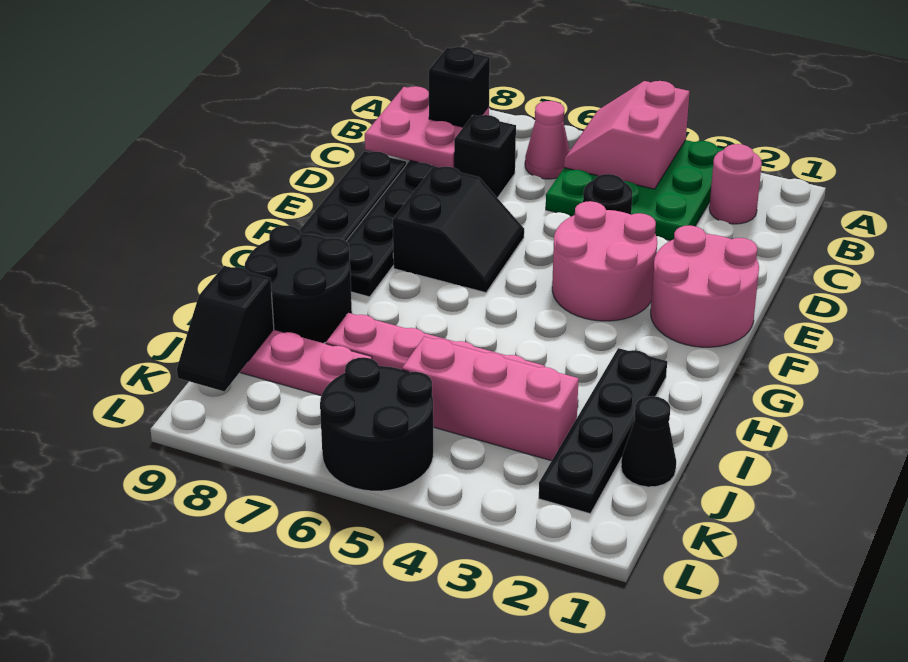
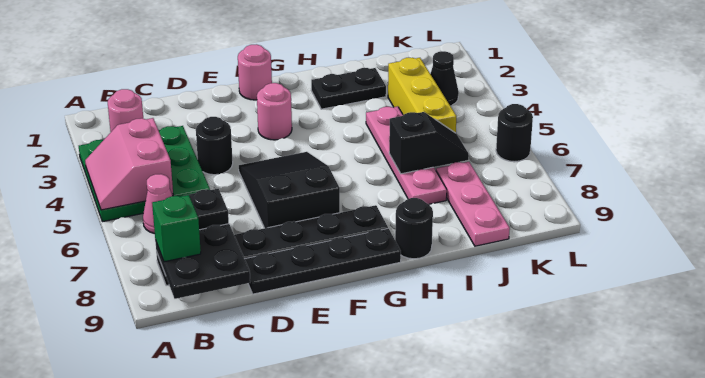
pink 2x2 slope [564,81,689,189] -> pink 2x2 slope turned to [85,118,173,210]
pink 2x2 plate [365,86,489,168] -> black 2x2 plate [155,224,250,299]
black 1x1 brick [429,47,490,127] -> green 1x1 brick [152,195,201,262]
pink 2x2 round brick [651,225,759,347] -> pink 1x1 round brick [238,44,272,100]
pink 2x2 round brick [552,201,657,321] -> pink 1x1 round brick [257,83,292,140]
black 2x2 slope [393,166,524,293] -> black 2x3 slope [239,152,340,228]
black 1x4 plate [539,348,667,514] -> black 1x2 plate [311,68,386,109]
black 2x2 round brick [245,226,352,343] -> black 1x1 round brick [395,198,433,259]
black 1x1 cone [621,396,676,487] -> black 1x1 cone moved to [431,51,459,105]
pink 1x3 brick [402,337,579,461] -> yellow 1x3 brick [388,58,457,133]
black 1x2 slope [177,266,274,391] -> black 1x2 slope moved to [389,112,469,174]
black 2x2 round brick [320,357,433,491] -> black 1x1 round brick [496,104,533,162]

